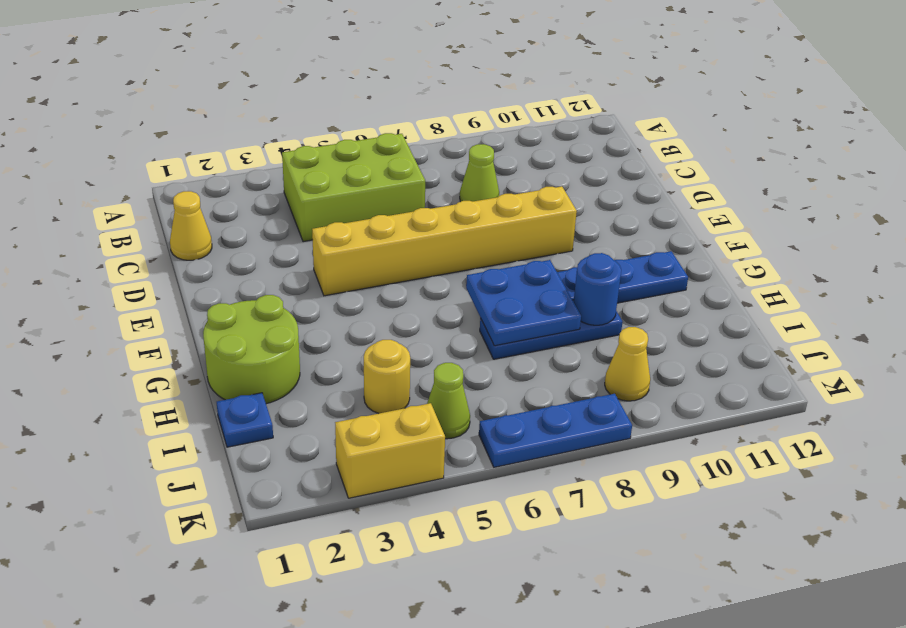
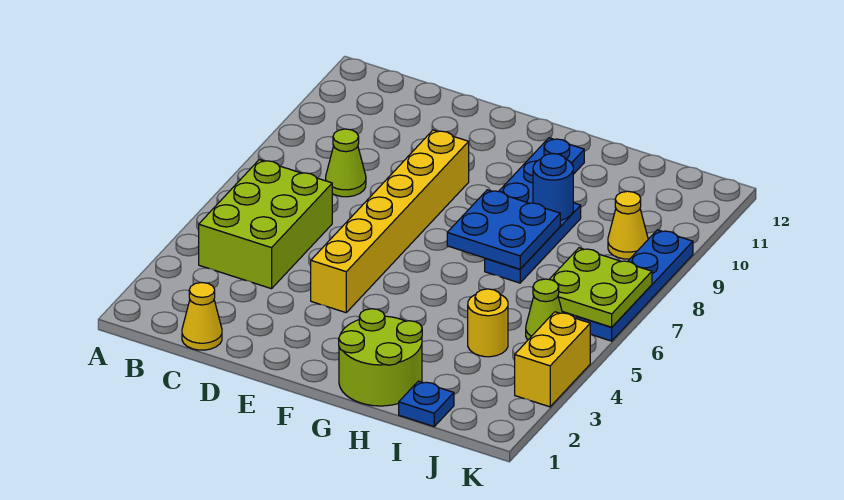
none -> lime 2x2 plate [549,248,652,327]
blue 1x3 plate [479,394,632,467] -> blue 1x4 plate [576,230,693,341]

